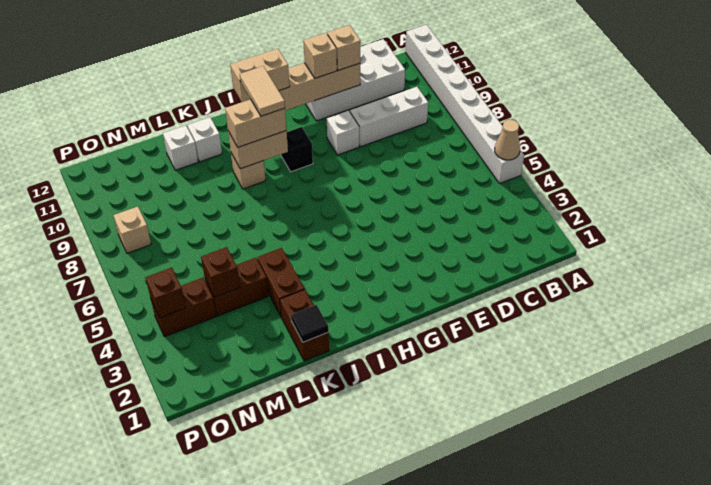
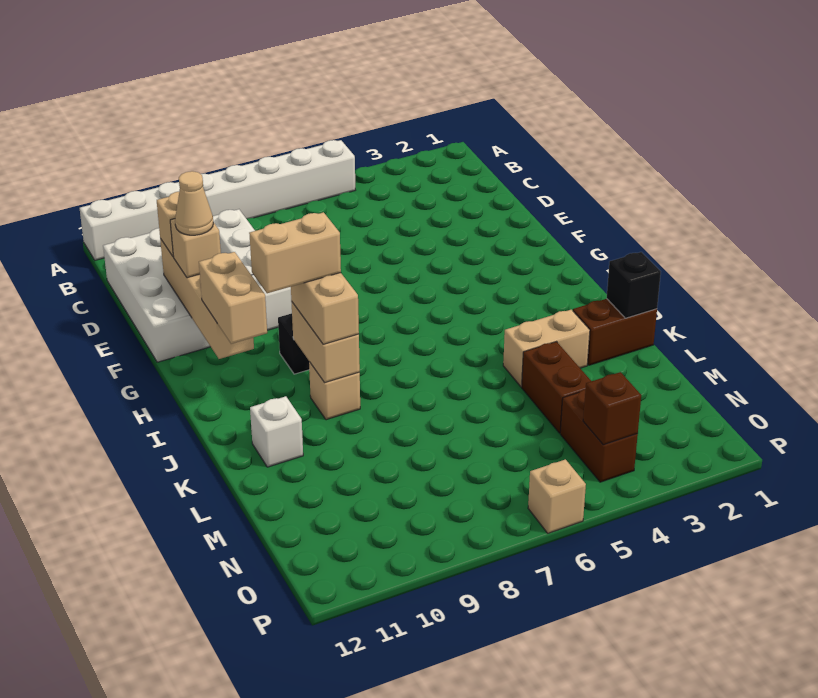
tan 1x1 cone [495,120,520,160] -> tan 1x1 cone moved to [175,171,213,235]
tan 1x2 tile [240,66,285,116] -> tan 1x2 brick [249,212,341,293]
black 1x1 tile [291,305,329,342] -> black 1x1 brick [607,252,661,318]
brown 1x2 brick [257,248,304,316] -> tan 1x2 brick [503,310,590,387]
white 1x1 brick [163,126,198,170] -> none
brown 1x1 brick [201,247,240,297] -> none
tan 1x1 brick [113,207,151,253] -> tan 1x1 brick moved to [528,459,586,533]

